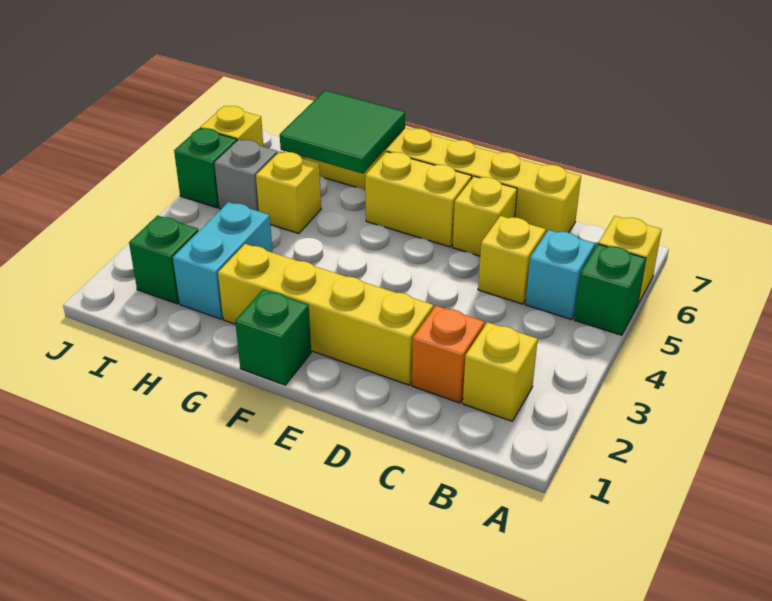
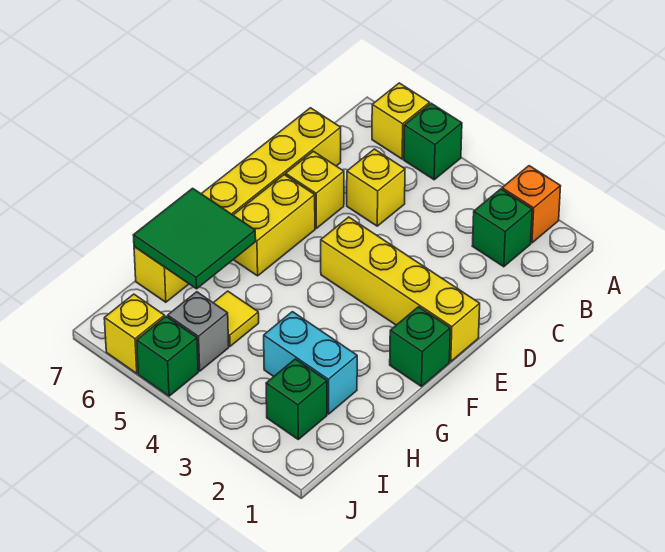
yellow 1x1 brick [463,322,538,421] -> green 1x1 brick [472,189,532,267]
cyan 1x1 brick [525,230,595,320] -> none
orange 1x1 brick [412,306,485,403] -> orange 1x1 brick moved to [502,166,561,243]
yellow 1x4 brick [218,244,433,385] -> yellow 1x4 brick turned to [321,217,480,362]
yellow 1x1 brick [256,152,321,234] -> yellow 1x1 tile [213,291,259,346]

